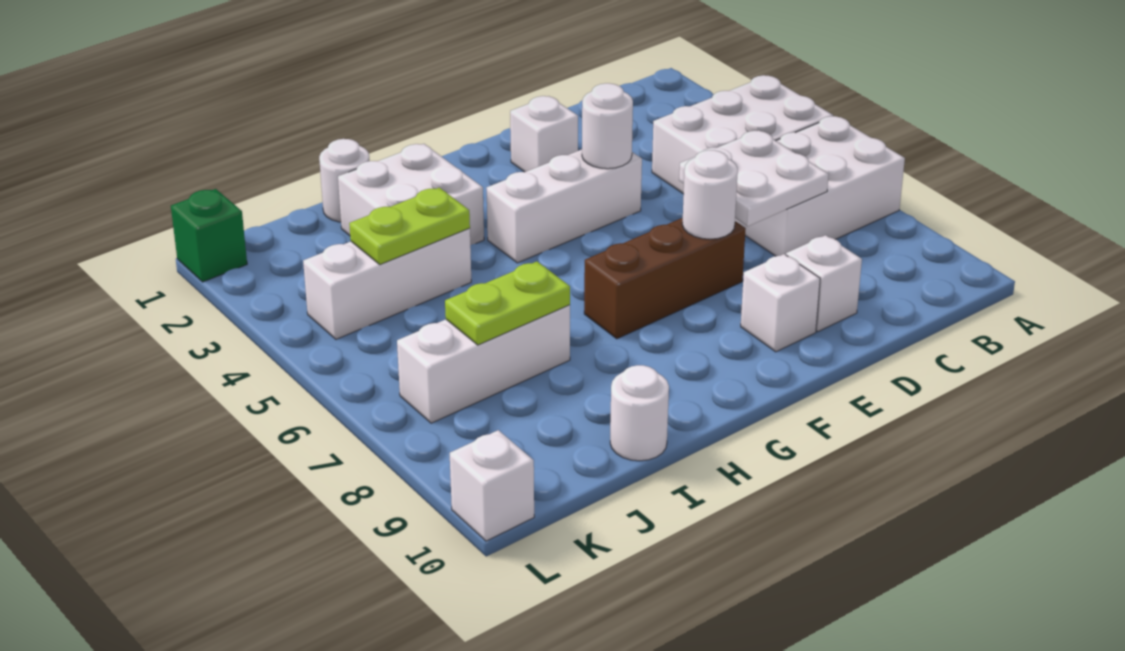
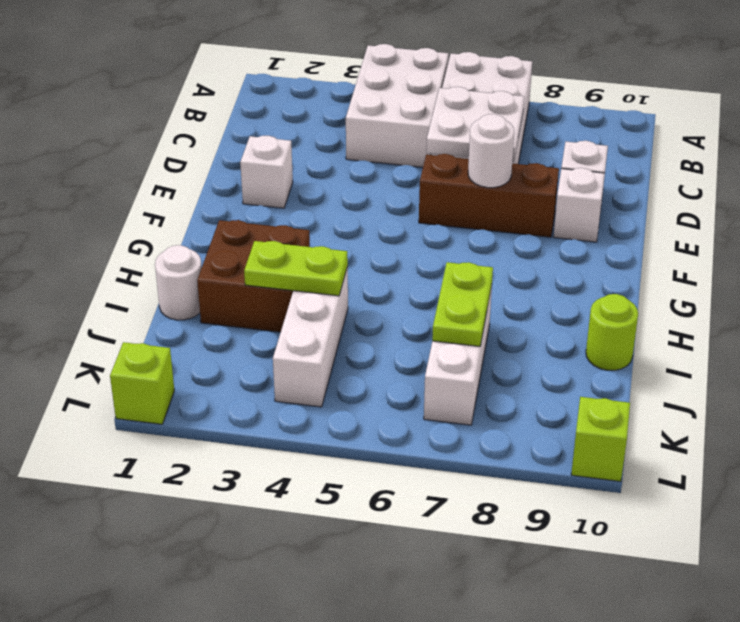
white 1x3 brick [486,150,642,263] -> none
white 1x1 round brick [582,83,633,169] -> none
brown 1x3 brick [584,218,746,339] -> brown 1x3 brick turned to [419,154,559,237]
white 2x2 brick [338,144,484,245] -> brown 2x2 brick [197,220,310,332]
lime 1x2 plate [349,188,470,265] -> lime 1x2 plate turned to [244,241,348,296]
white 1x1 round brick [610,365,669,461] -> lime 1x1 round brick [586,294,638,370]
green 1x1 brick [171,189,247,282] -> lime 1x1 brick [110,342,174,424]
white 1x1 brick [450,430,534,541] -> lime 1x1 brick [571,397,630,481]

